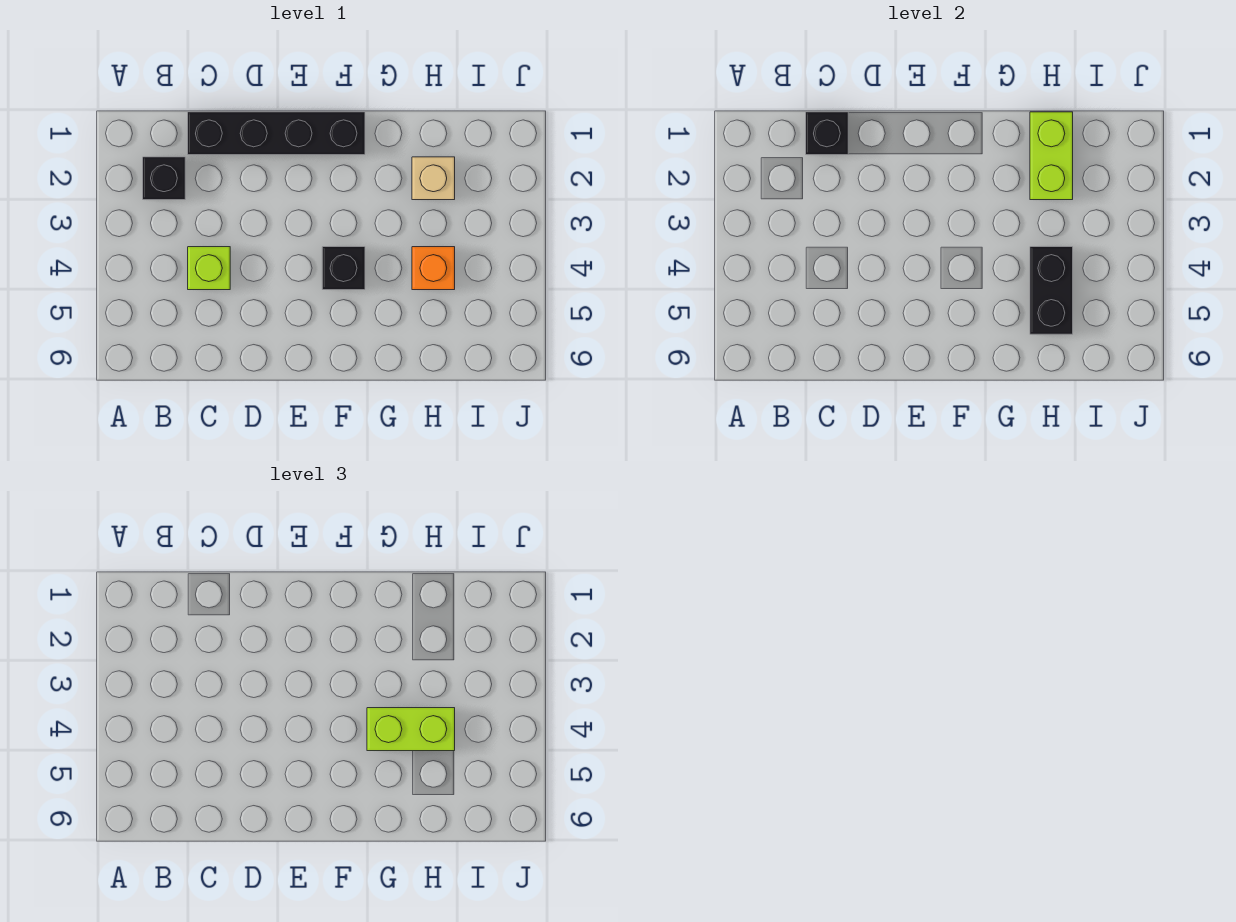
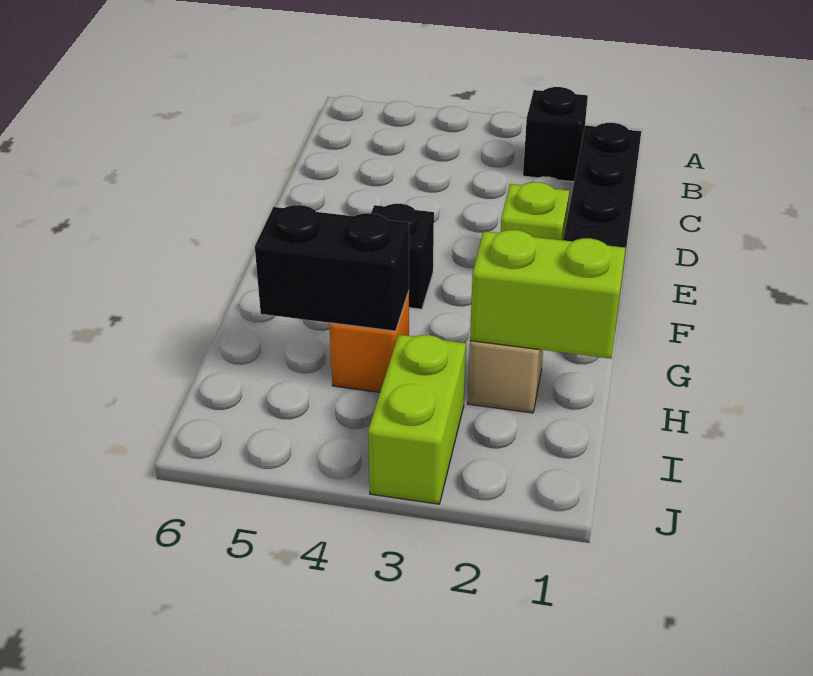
black 1x1 brick [806,112,848,155] -> none
lime 1x1 brick [188,247,230,290] -> lime 1x1 brick moved to [501,182,569,240]
lime 1x2 brick [367,708,455,751] -> lime 1x2 brick moved to [368,335,466,504]

